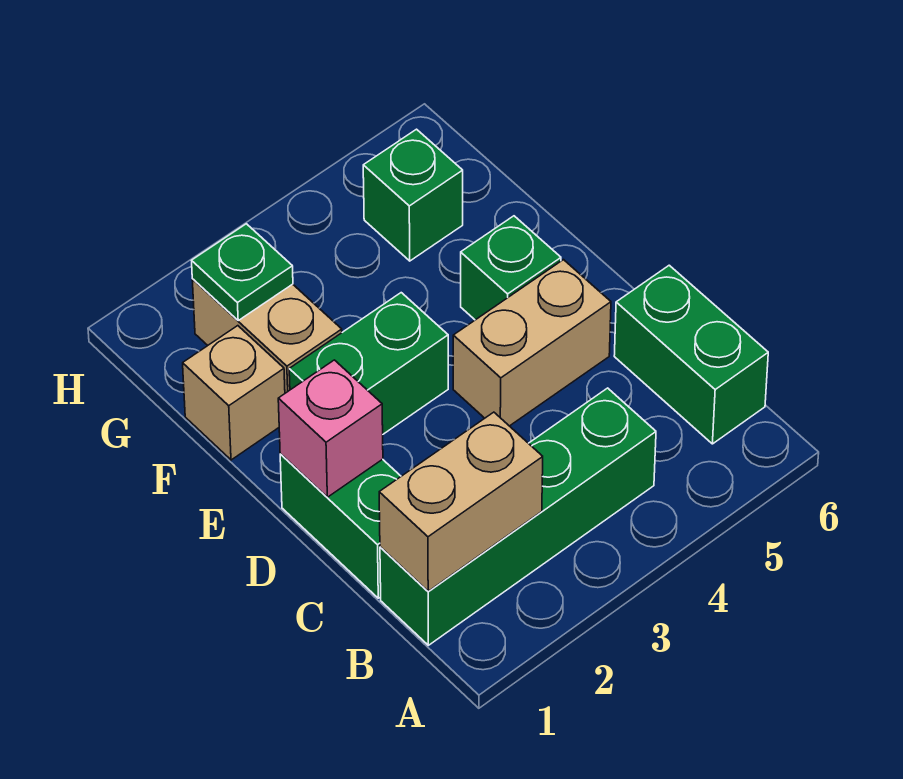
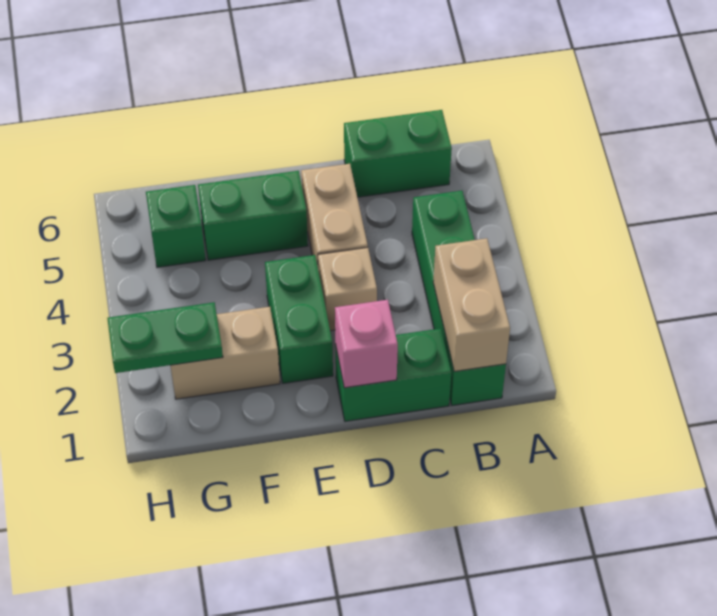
green 1x1 brick [461,216,561,320] -> green 1x2 brick [198,171,308,260]
tan 1x1 brick [183,326,285,460] -> tan 1x1 brick moved to [318,247,377,331]
green 1x1 plate [192,224,293,320] -> green 1x2 plate [107,302,223,373]

